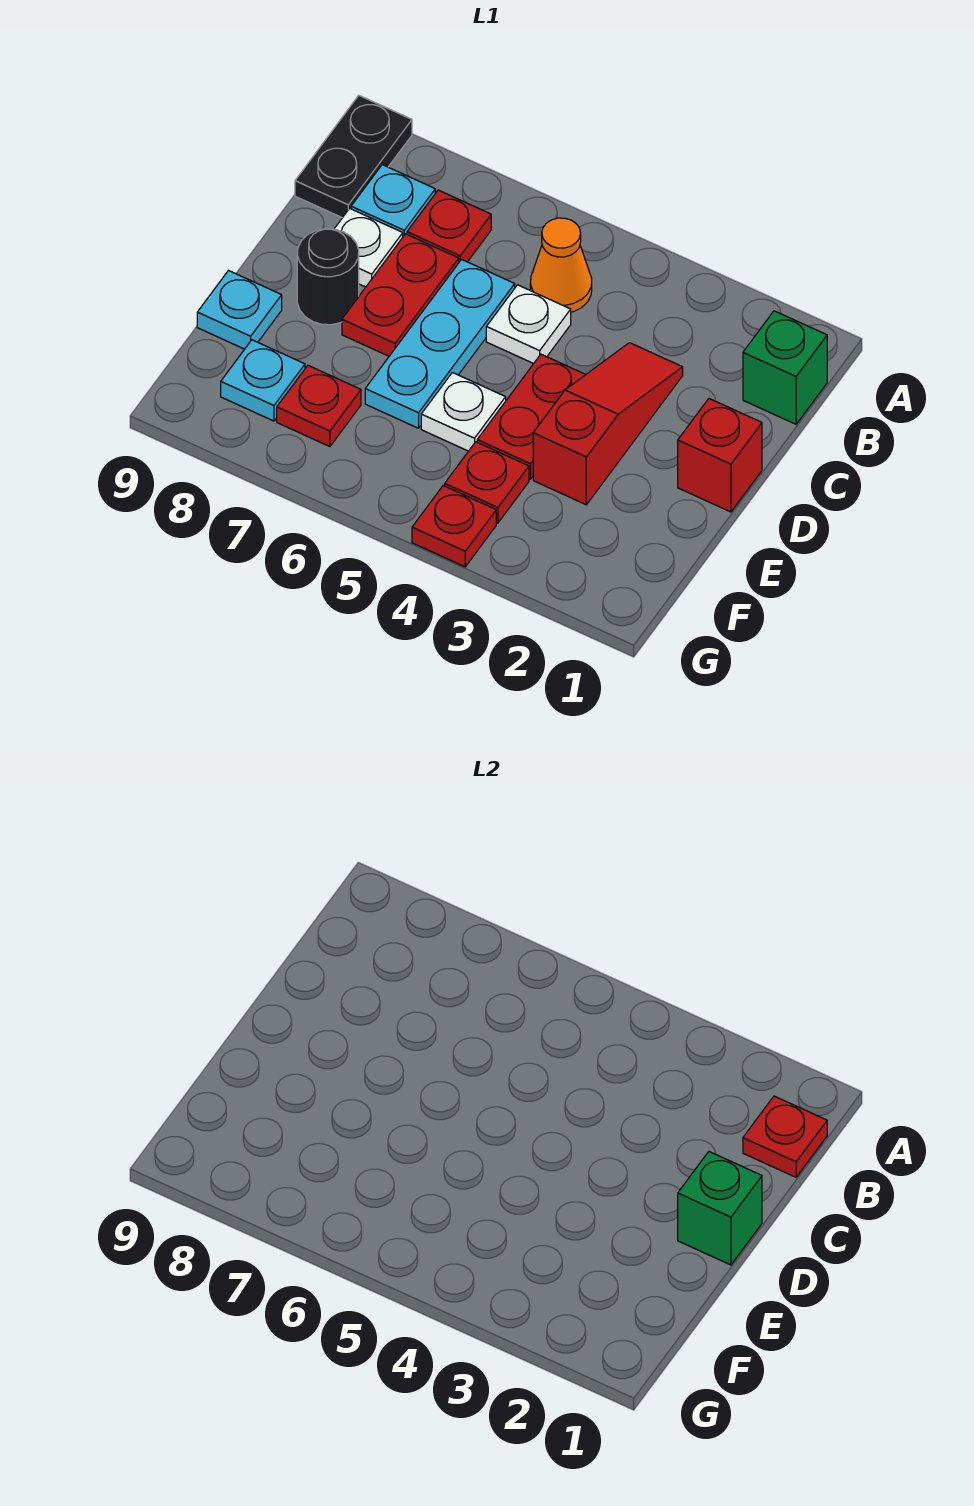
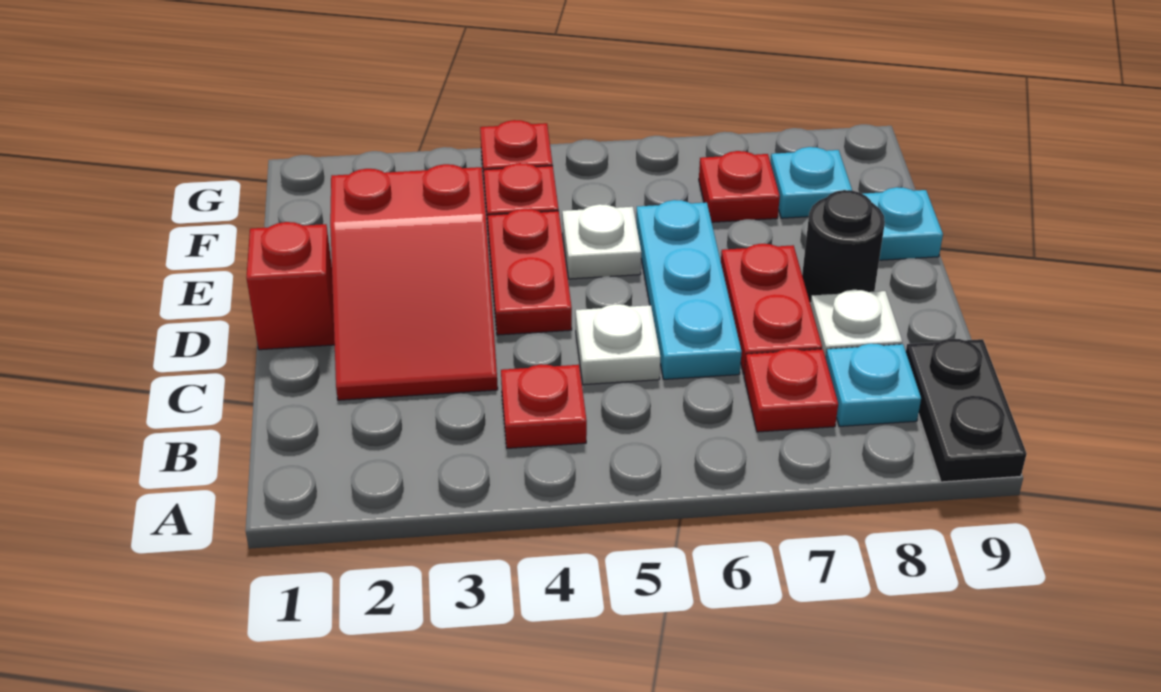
green 1x1 brick [743,311,827,424] -> none
red 1x1 plate [743,1096,827,1177] -> red 1x1 plate moved to [501,364,587,448]
orange 1x1 cone [530,218,592,312] -> none
red 1x3 slope [533,343,683,505] -> red 2x3 slope [330,164,498,400]
green 1x1 brick [678,1152,762,1265] -> none

